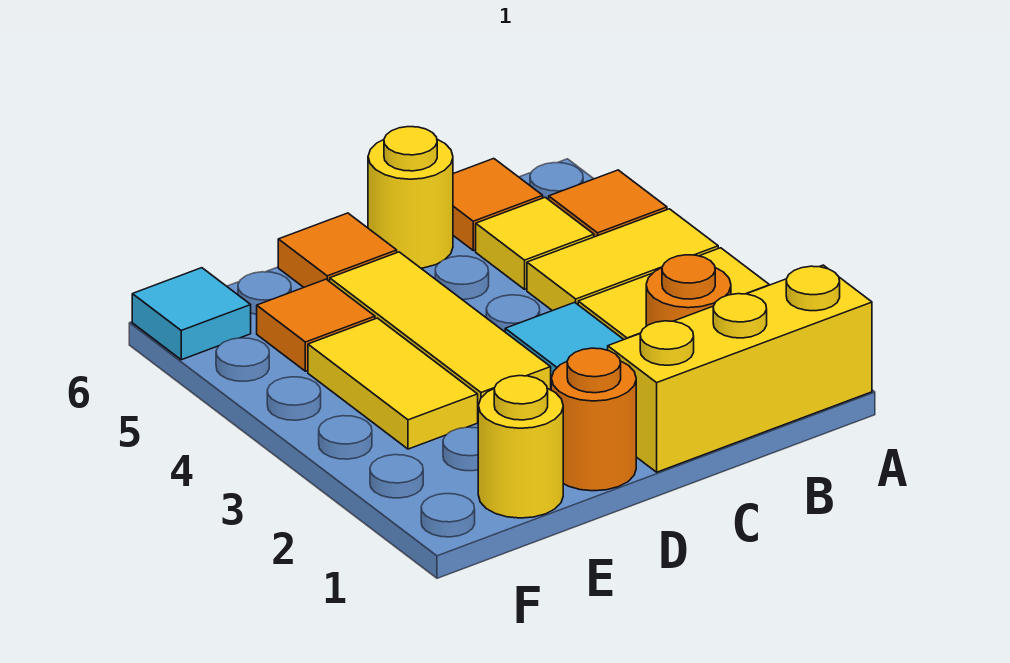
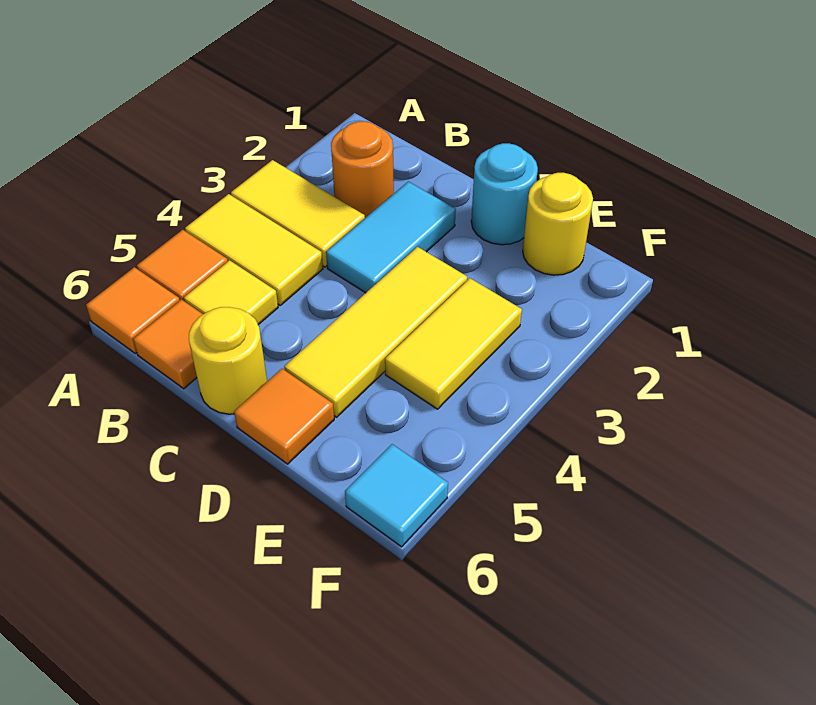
yellow 1x3 brick [608,265,872,472] -> none
orange 1x1 round brick [551,348,636,491] -> cyan 1x1 round brick [471,143,538,245]
orange 1x1 tile [257,279,375,371] -> orange 1x1 tile moved to [86,267,180,353]

